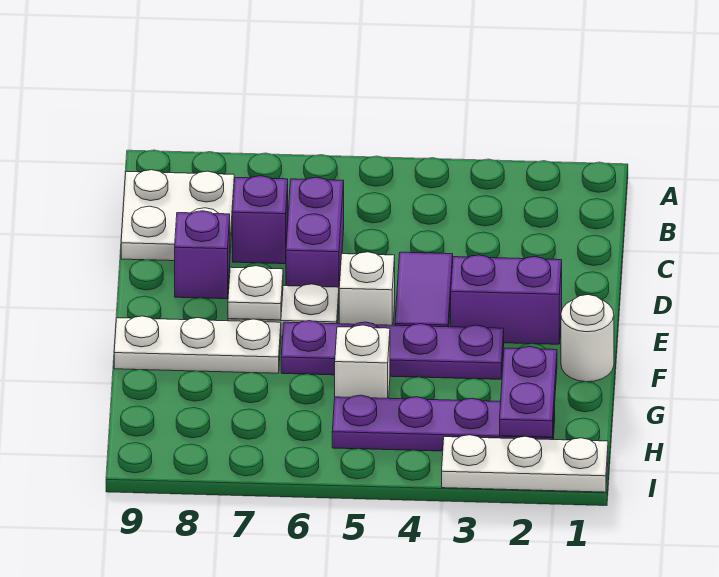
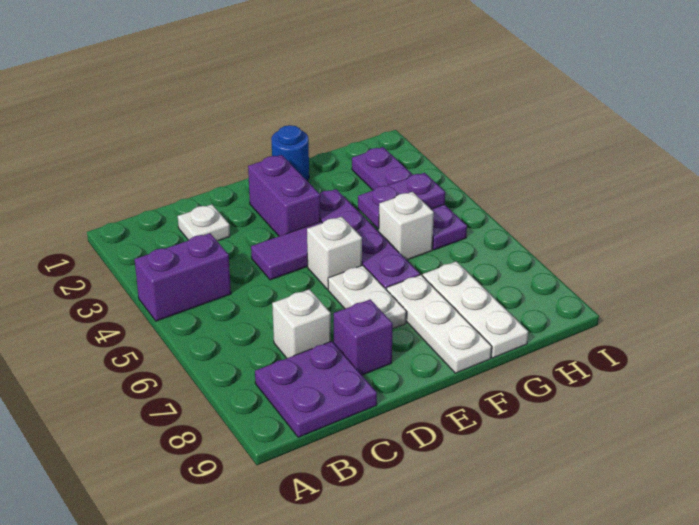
white 2x2 plate [121,170,234,261] -> purple 2x2 plate [255,341,377,437]
purple 1x2 brick [286,177,344,287] -> purple 1x2 brick moved to [135,233,231,321]
purple 1x1 brick [233,176,288,264] -> white 1x1 brick [272,289,331,358]
white 1x1 plate [228,266,283,320] -> white 1x1 plate moved to [178,204,230,241]
white 1x1 round brick [561,295,614,382] -> blue 1x1 round brick [271,125,309,181]
purple 1x2 plate [500,346,557,437] -> purple 1x2 plate moved to [358,173,445,228]
white 1x3 plate [442,435,608,492] -> white 1x3 plate moved to [423,261,528,358]

